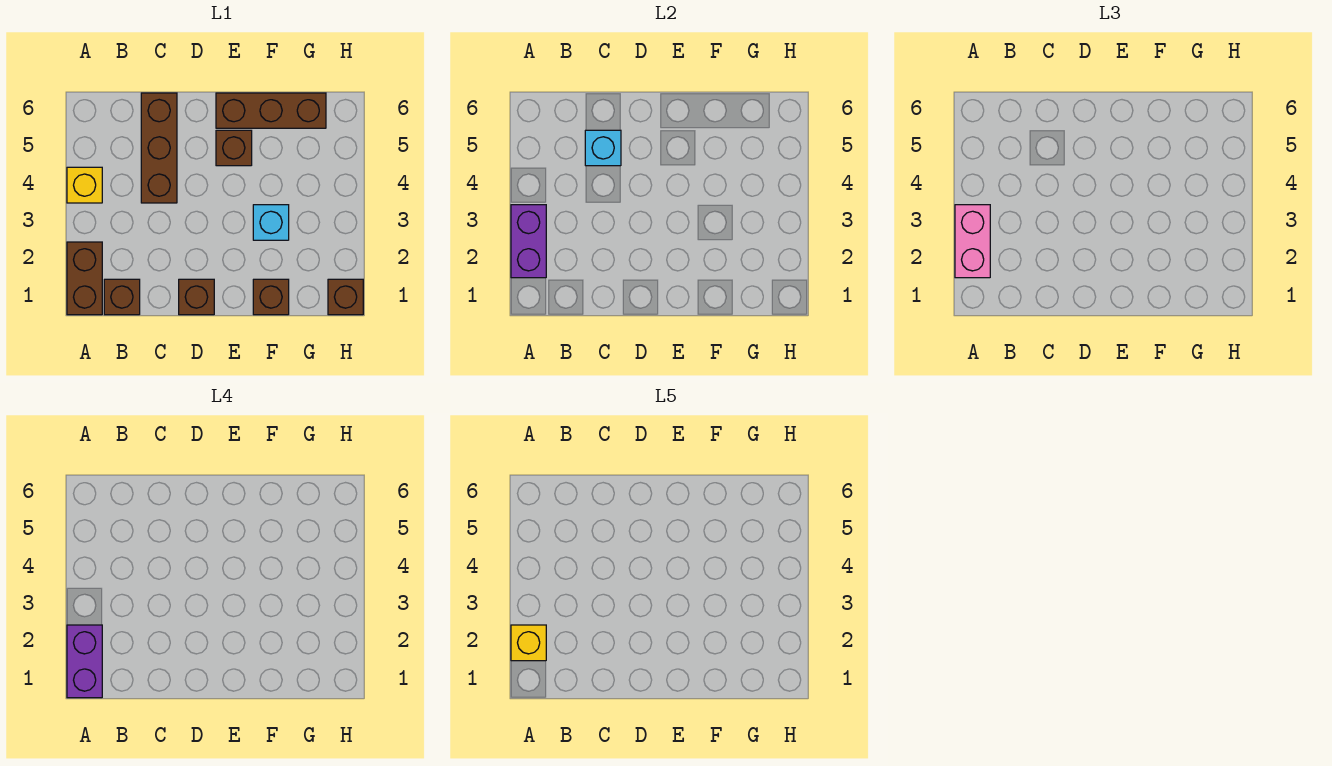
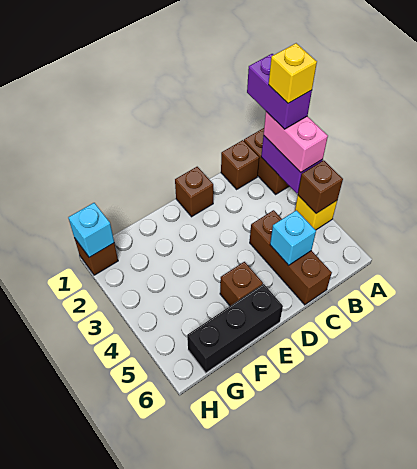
brown 1x3 brick [216,93,326,128] -> black 1x3 brick [187,284,283,373]
brown 1x1 brick [253,279,289,315] -> brown 1x1 brick moved to [298,160,343,213]
cyan 1x1 brick [253,205,289,240] -> cyan 1x1 brick moved to [68,203,114,257]

